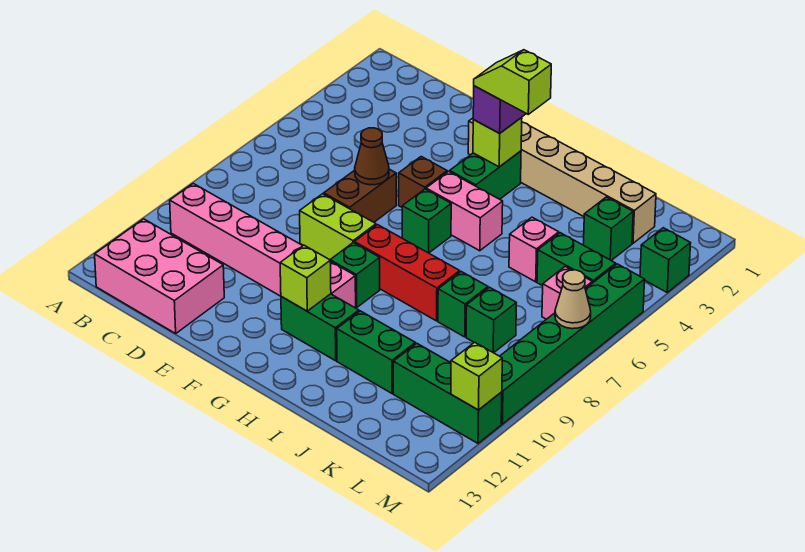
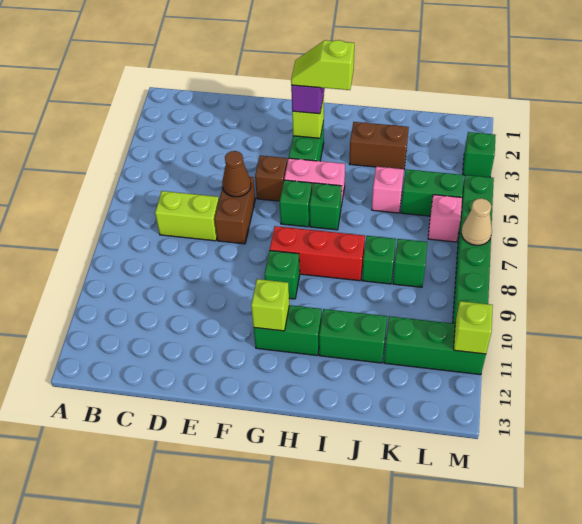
pink 1x6 brick [170,184,356,308] -> none
pink 2x3 brick [95,219,224,333] -> none
lime 1x2 brick [300,194,376,260] -> lime 1x2 brick moved to [155,191,219,241]
tan 1x6 brick [468,118,656,243] -> none
none -> brown 1x2 brick [349,122,409,169]
green 1x1 brick [583,197,633,261] -> green 1x1 brick moved to [309,183,342,230]

